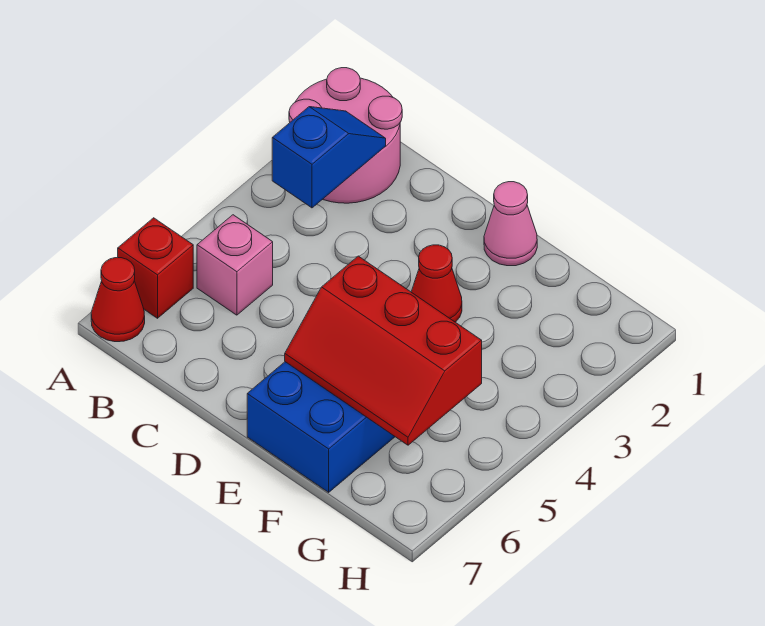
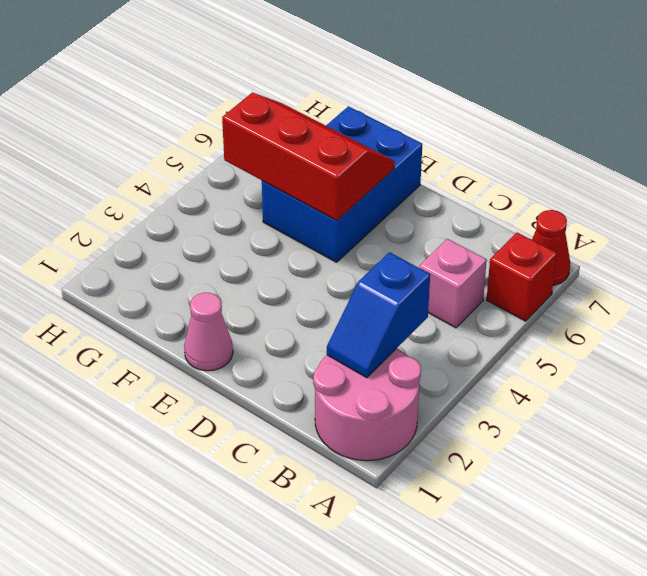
red 1x1 cone [411,245,462,322] -> none

